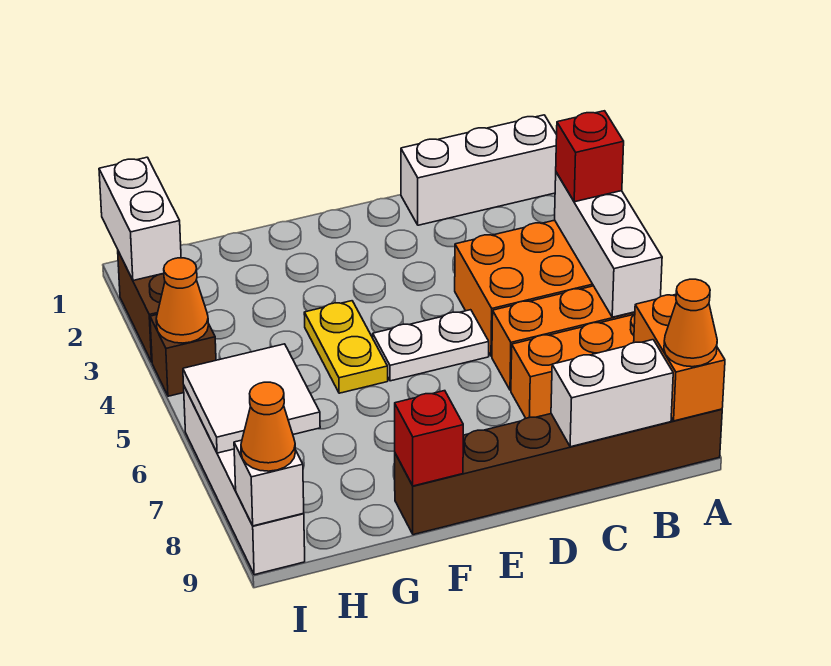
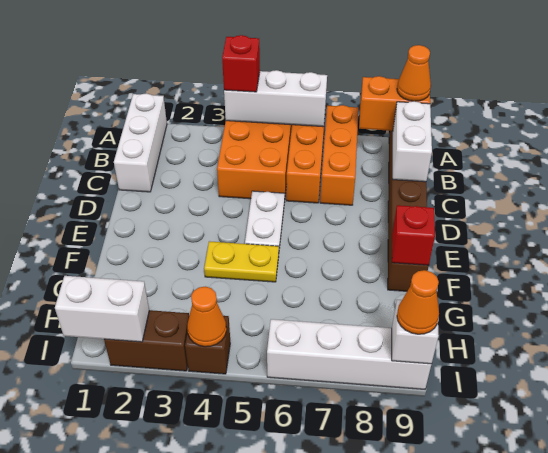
white 2x2 tile [183,344,320,453] -> none

